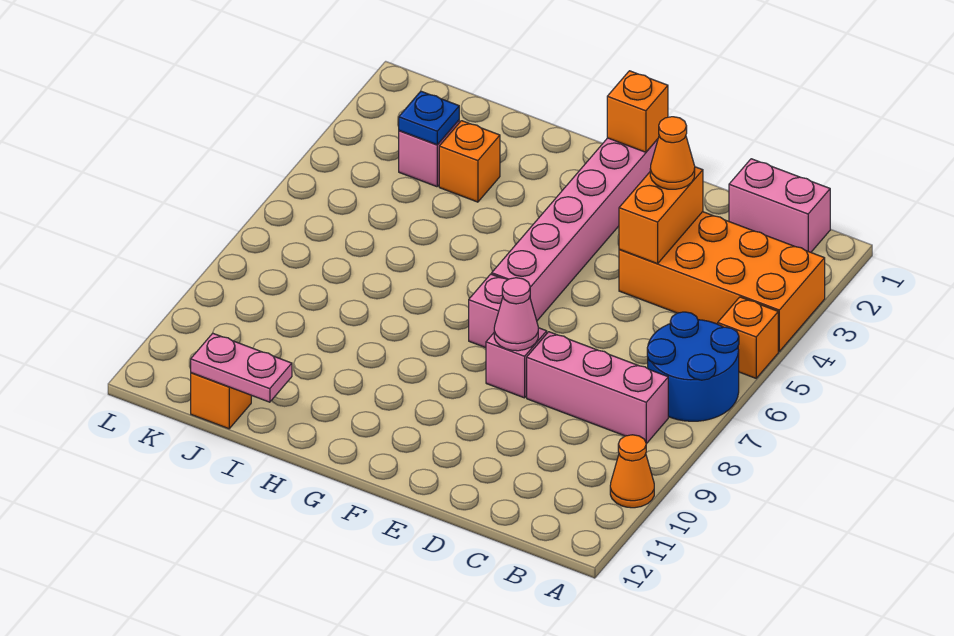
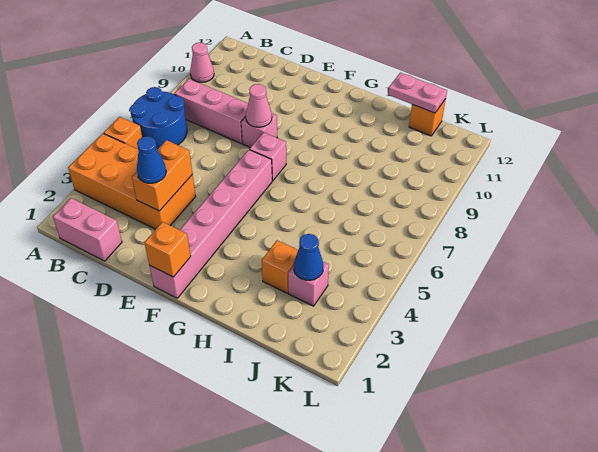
orange 1x1 cone [610,435,654,508] -> pink 1x1 cone [190,43,214,82]
orange 1x1 cone [650,117,695,189] -> blue 1x1 cone [137,136,166,183]
blue 1x1 plate [399,91,459,145] -> blue 1x1 cone [294,234,323,280]

